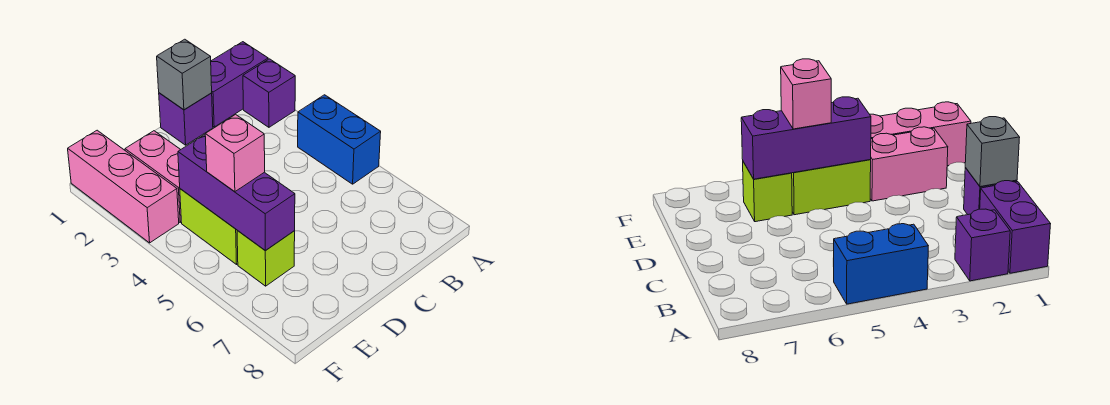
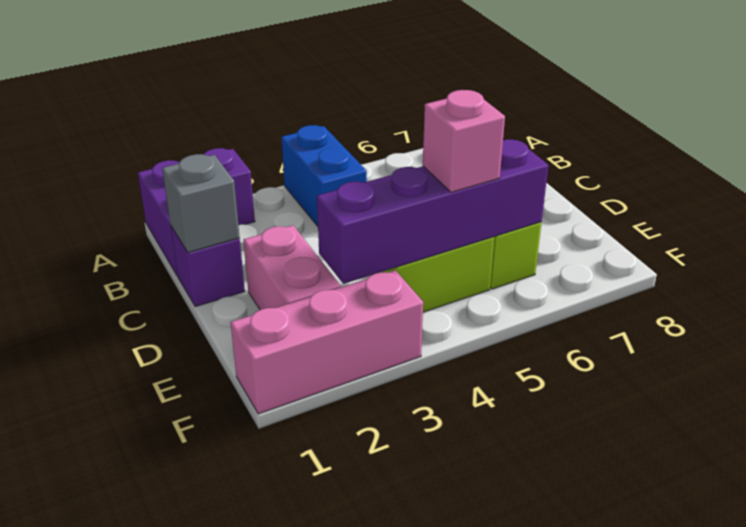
blue 1x2 brick [298,95,381,184] -> blue 1x2 brick turned to [281,125,367,226]
pink 1x2 brick [125,131,181,222] -> pink 1x2 brick turned to [243,225,341,310]
purple 1x3 brick [178,135,295,251] -> purple 1x4 brick [317,139,548,284]

